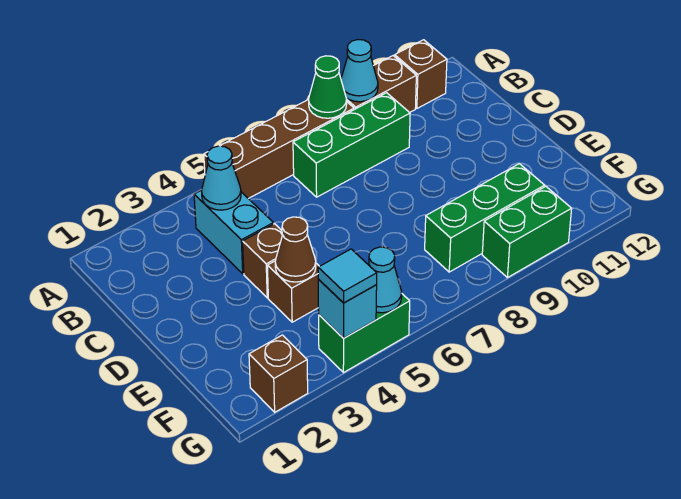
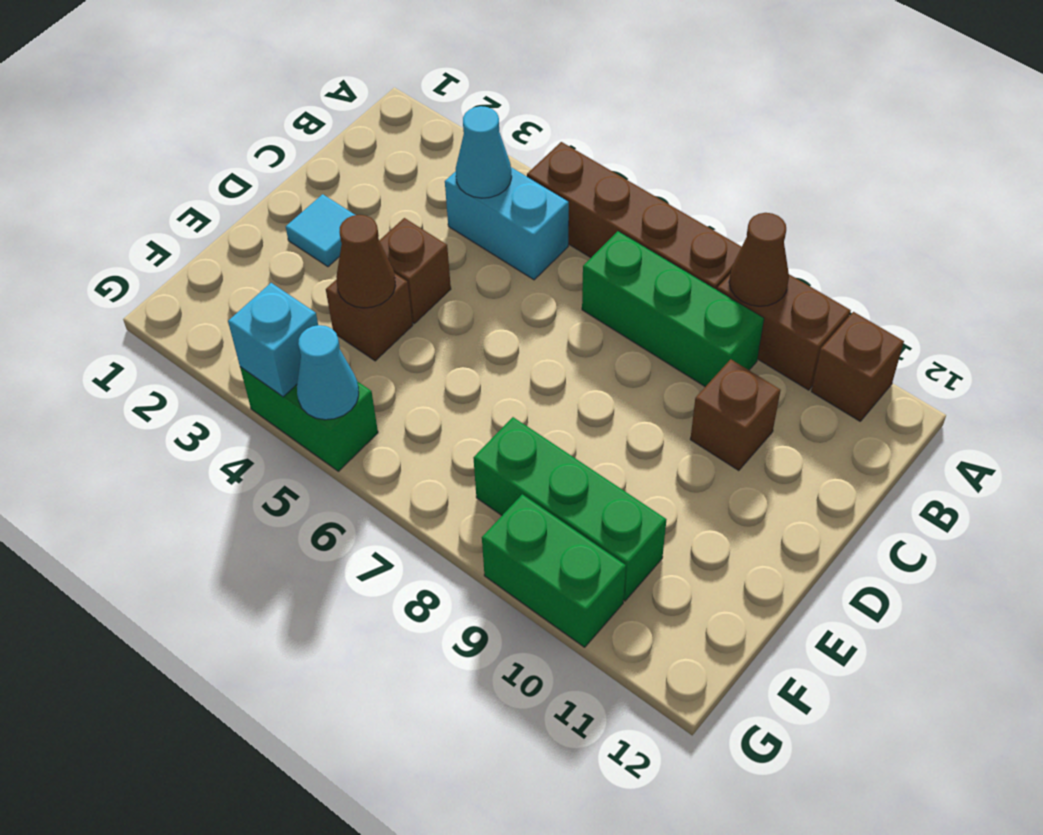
green 1x1 cone [309,56,347,118] -> none
cyan 1x1 cone [341,40,378,102] -> brown 1x1 cone [729,213,789,306]
cyan 1x2 brick [194,190,273,274] -> cyan 1x2 brick turned to [445,167,569,280]
brown 1x1 brick [249,335,308,412] -> brown 1x1 brick moved to [690,359,781,471]
cyan 1x1 tile [318,249,377,303] -> cyan 1x1 tile moved to [286,194,355,267]

